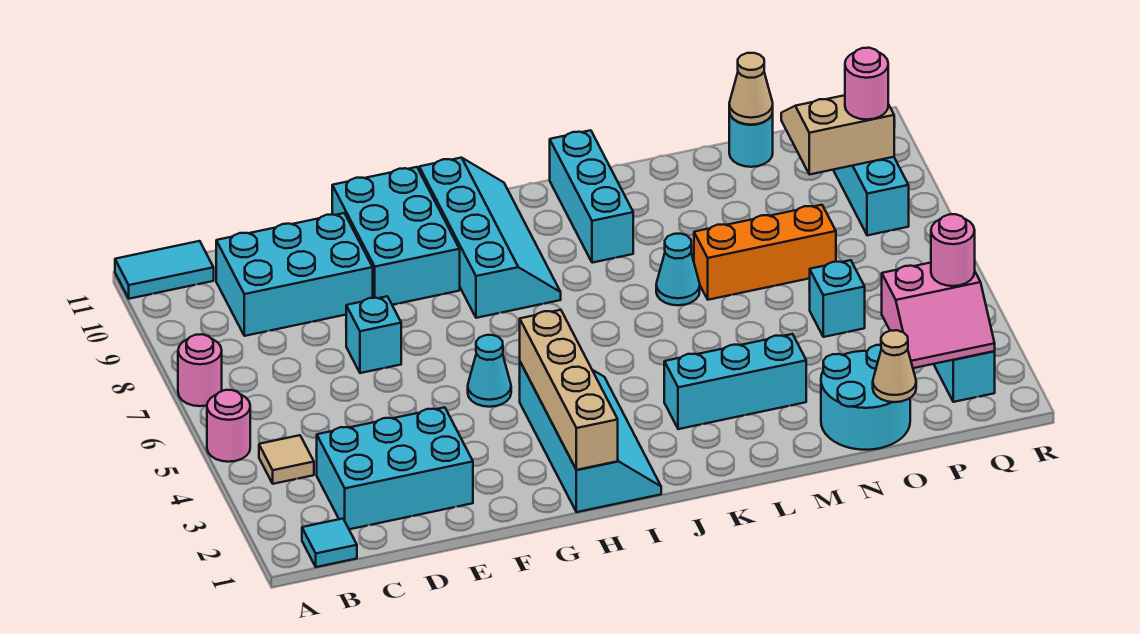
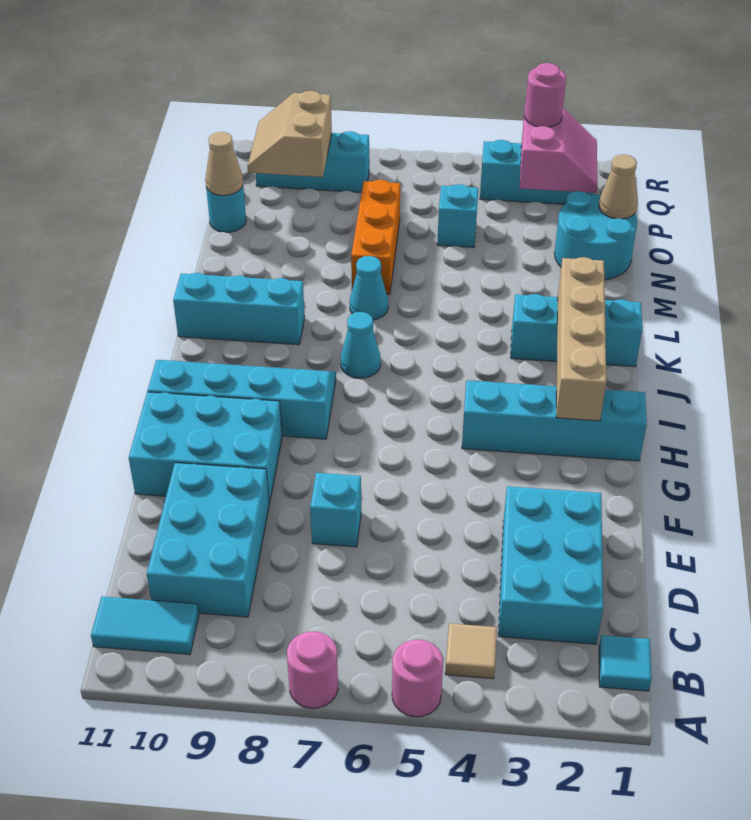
cyan 1x2 tile [115,241,214,299] -> cyan 1x2 tile turned to [91,597,199,654]
cyan 1x1 cone [468,335,511,407] -> cyan 1x1 cone moved to [341,312,381,378]
tan 1x4 brick [520,310,618,470] -> tan 1x4 brick turned to [556,257,607,421]
cyan 1x3 brick [664,334,806,429] -> cyan 1x3 brick turned to [511,294,642,367]
pink 1x1 round brick [845,48,888,120] -> none

